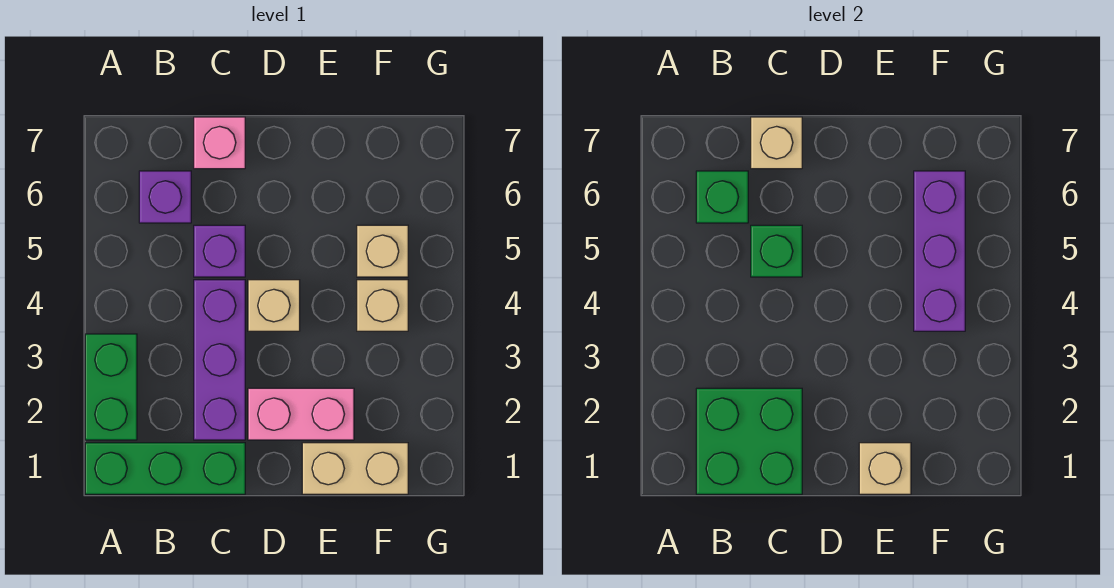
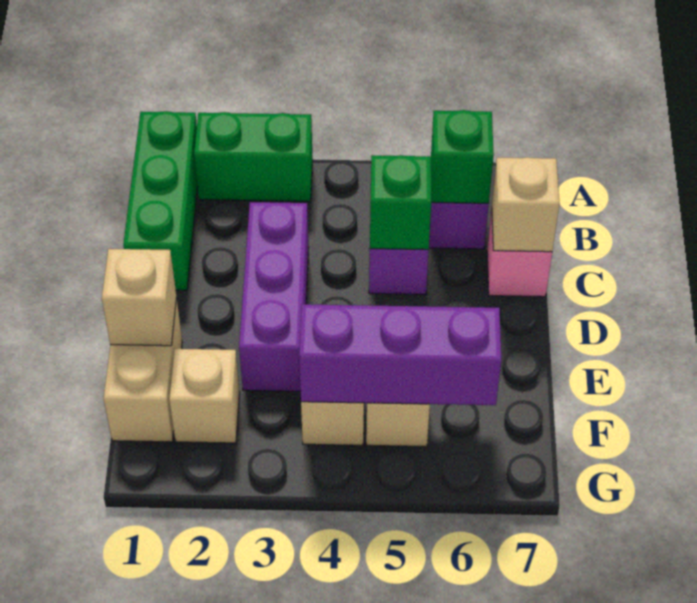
green 2x2 brick [696,388,802,494] -> none
purple 1x3 brick [194,280,245,440] -> purple 1x3 brick turned to [239,202,309,391]
pink 1x2 brick [248,388,354,440] -> none
tan 1x1 brick [248,280,300,331] -> tan 1x1 brick moved to [169,349,240,443]

